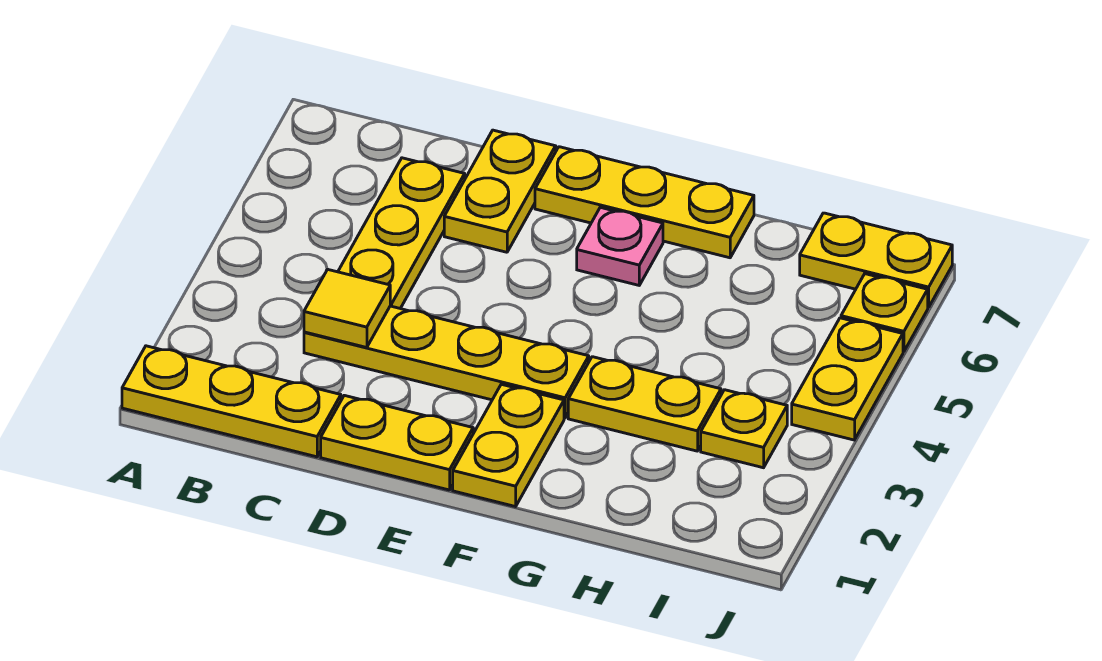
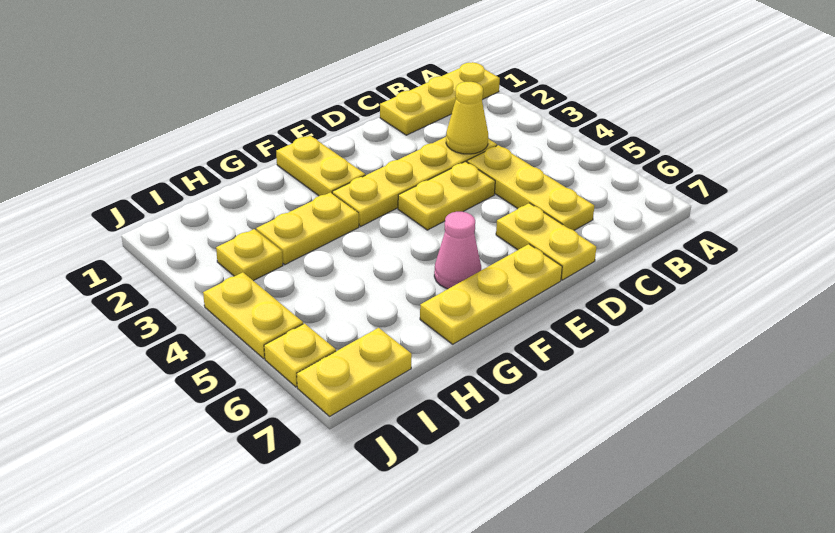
yellow 1x1 tile [304,270,390,348] -> yellow 1x1 cone [446,82,488,154]
yellow 1x2 plate [321,395,473,490] -> yellow 1x2 plate moved to [398,162,495,230]
pink 1x1 plate [577,207,663,285] -> pink 1x1 cone [434,212,481,289]

